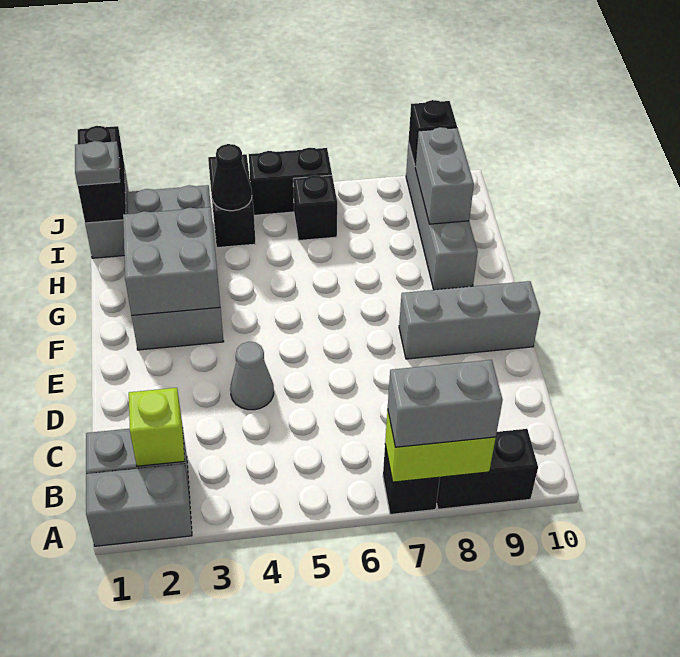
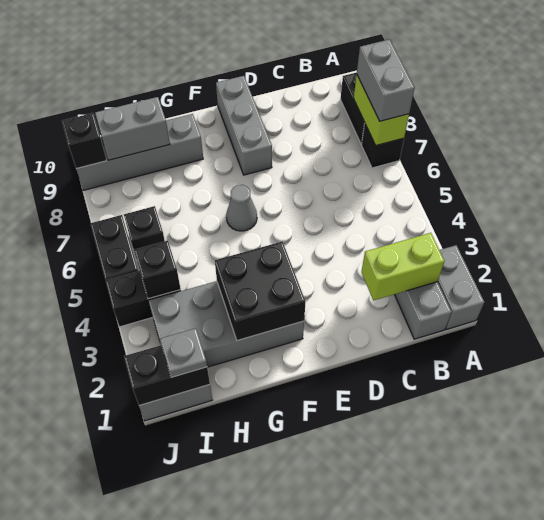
lime 1x1 brick [129,388,185,466] -> lime 1x2 brick [361,233,444,300]
grey 1x1 cone [230,342,274,410] -> grey 1x1 cone moved to [226,185,257,231]
grey 2x2 brick [123,207,220,315] -> black 2x2 brick [215,242,306,341]
black 1x1 cone [211,144,252,211] -> black 1x1 brick [135,241,181,299]

